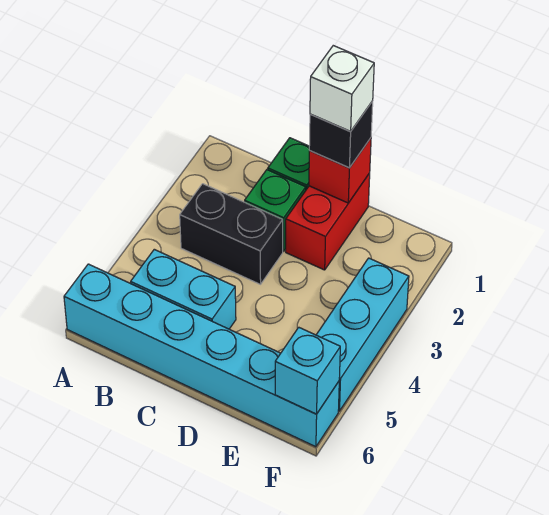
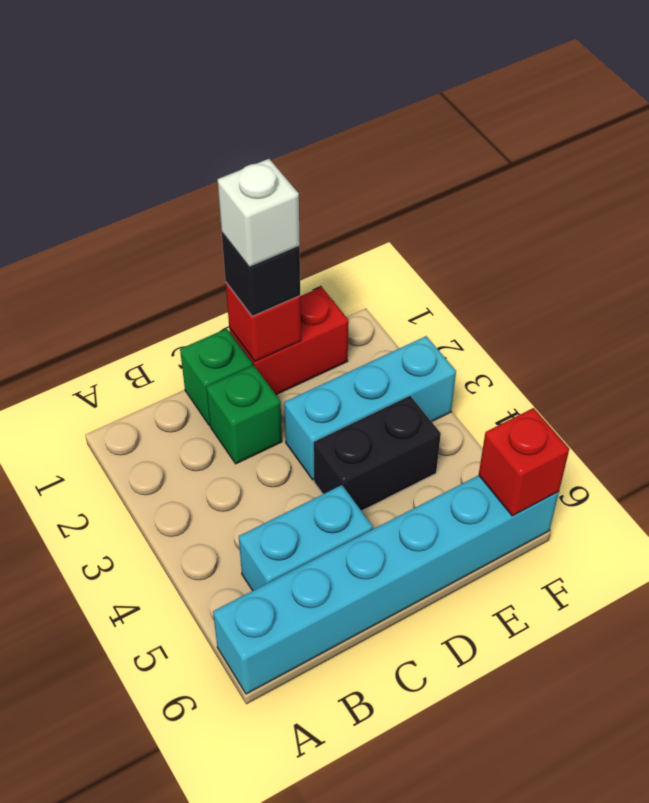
black 1x2 brick [180,184,283,284] -> black 1x2 brick moved to [314,396,441,511]
red 1x2 brick [286,173,370,270] -> red 1x2 brick turned to [229,287,349,395]
cyan 1x3 brick [316,258,409,411] -> cyan 1x3 brick turned to [284,336,456,480]
cyan 1x1 brick [275,327,340,414] -> red 1x1 brick [479,408,569,516]

